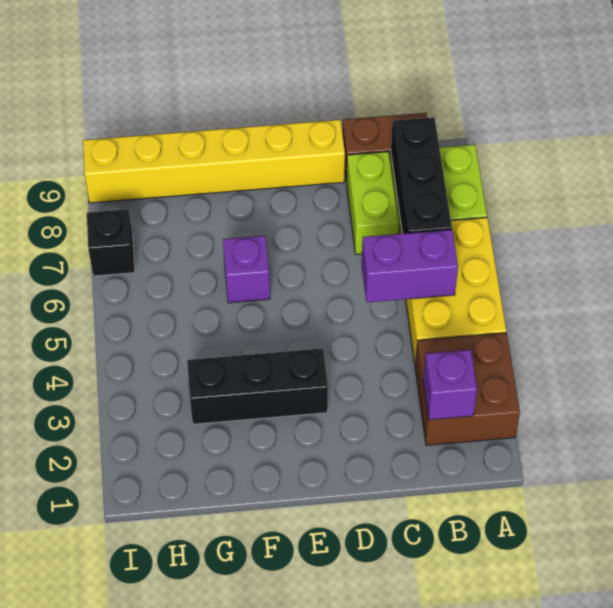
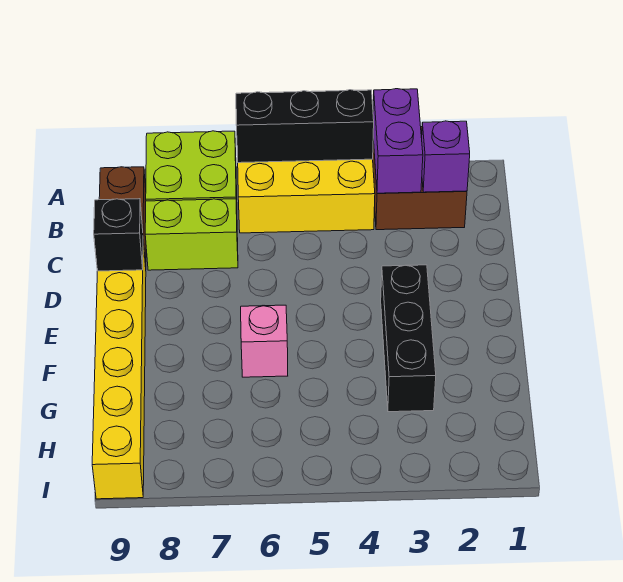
purple 1x2 brick [362,230,458,302] -> purple 1x2 brick moved to [373,89,423,193]
black 1x3 brick [391,117,452,234] -> black 1x3 brick moved to [236,90,374,163]
purple 1x1 brick [223,236,270,303] -> pink 1x1 brick [241,305,288,377]
black 1x1 brick [87,209,135,276] -> black 1x1 brick moved to [94,199,143,271]

